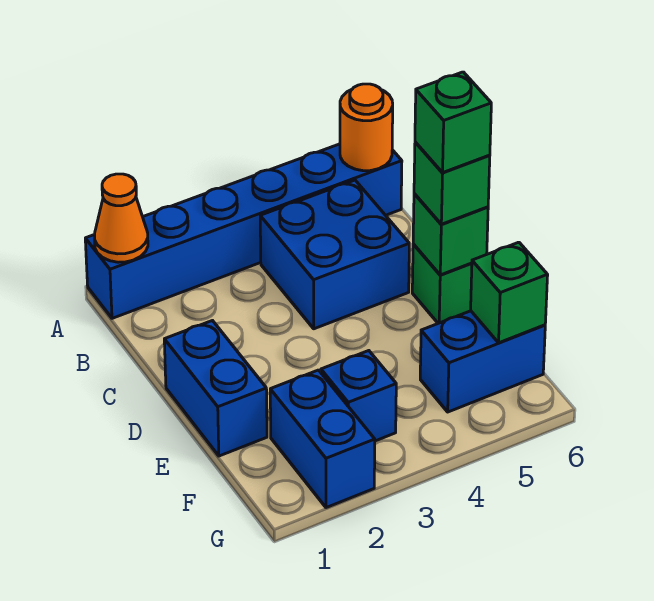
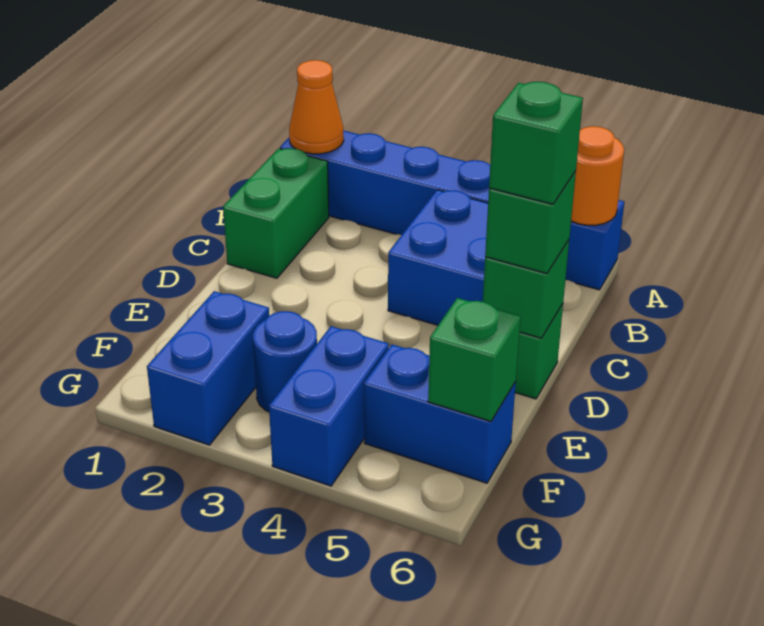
none -> green 1x2 brick [223,148,329,278]
blue 1x2 brick [164,321,267,456] -> blue 1x2 brick moved to [269,326,389,486]
blue 1x1 brick [321,351,396,441] -> blue 1x1 round brick [253,311,317,412]

